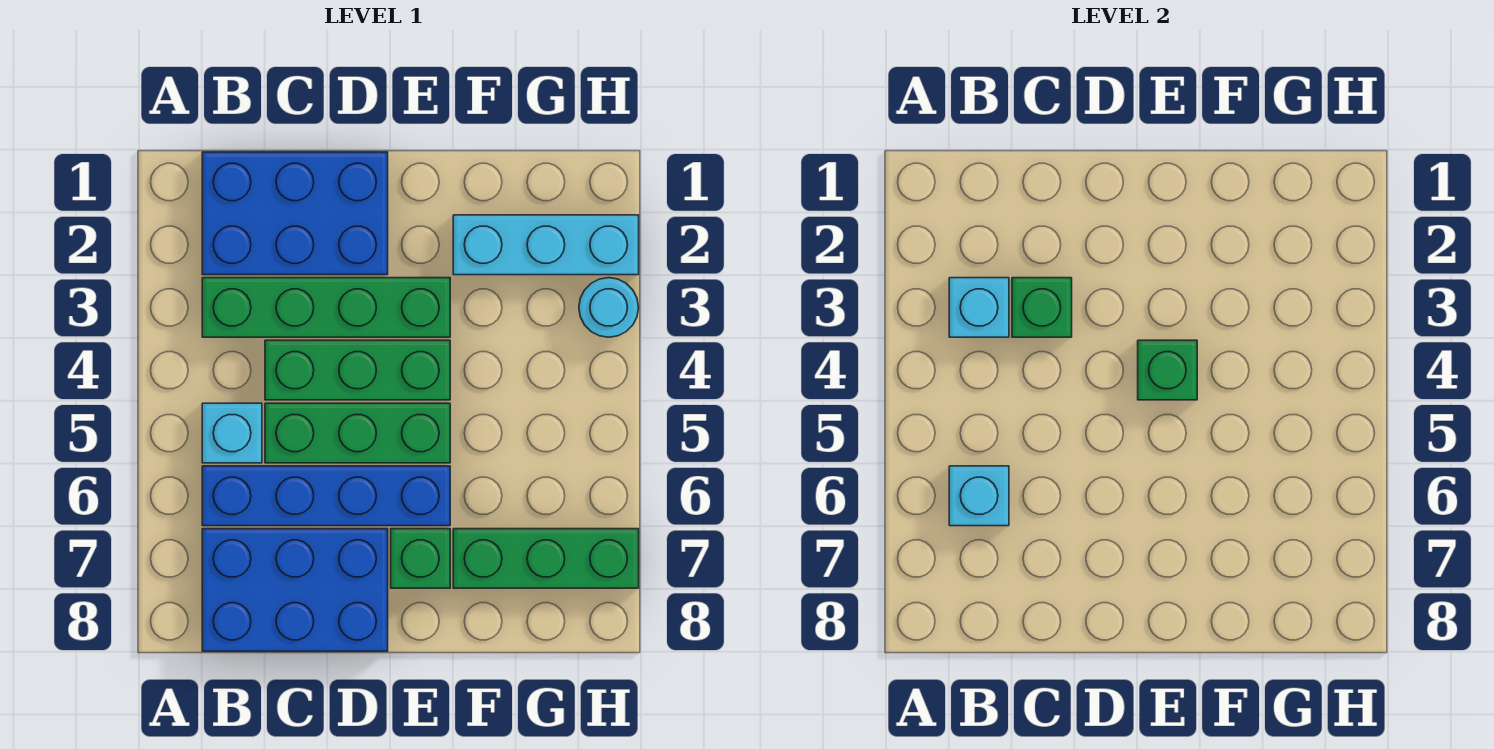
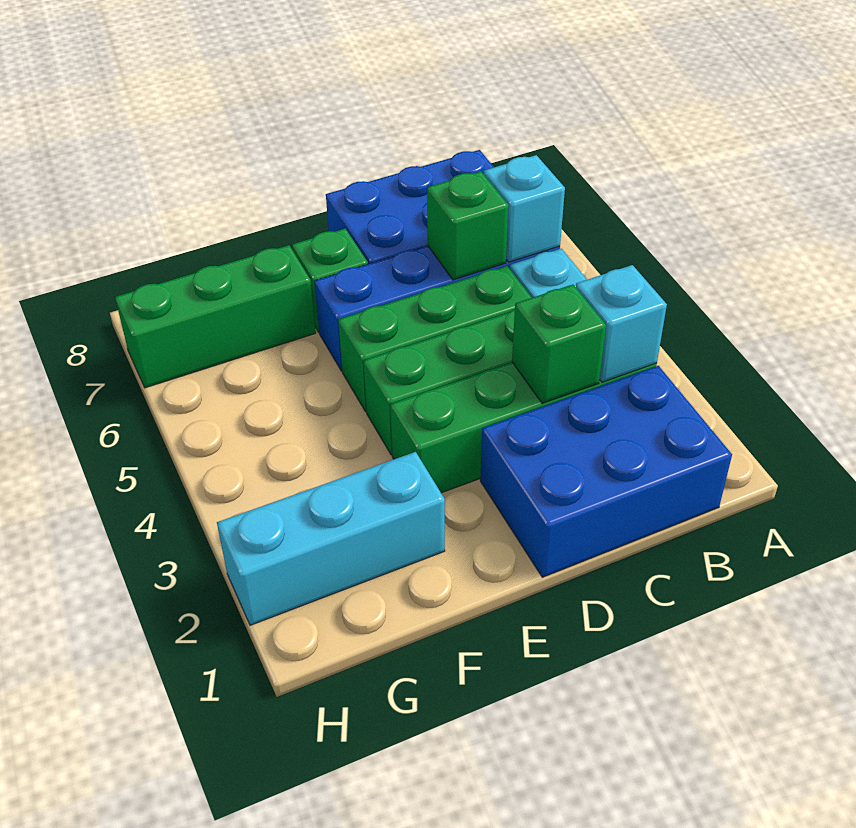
green 1x1 brick [1138,340,1197,400] -> green 1x1 brick moved to [427,171,509,280]
cyan 1x1 round brick [579,278,639,337] -> none

